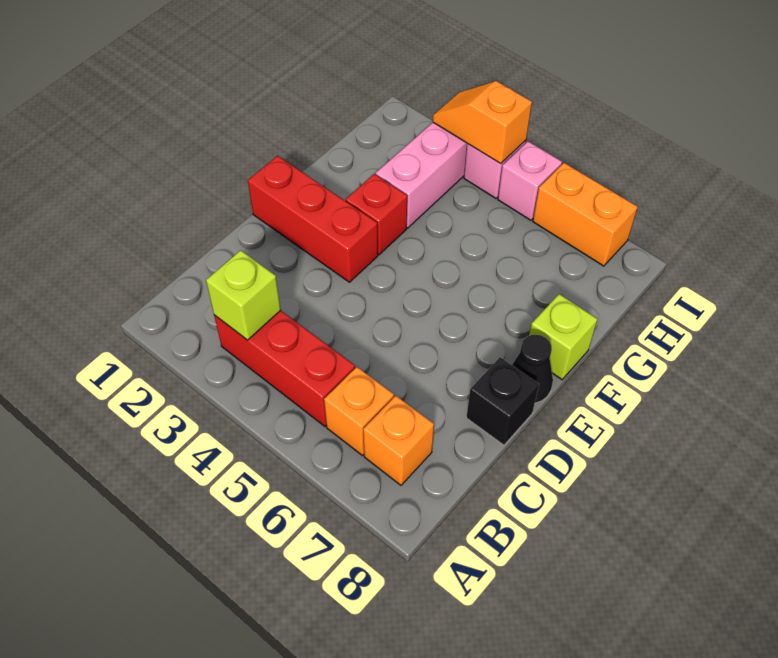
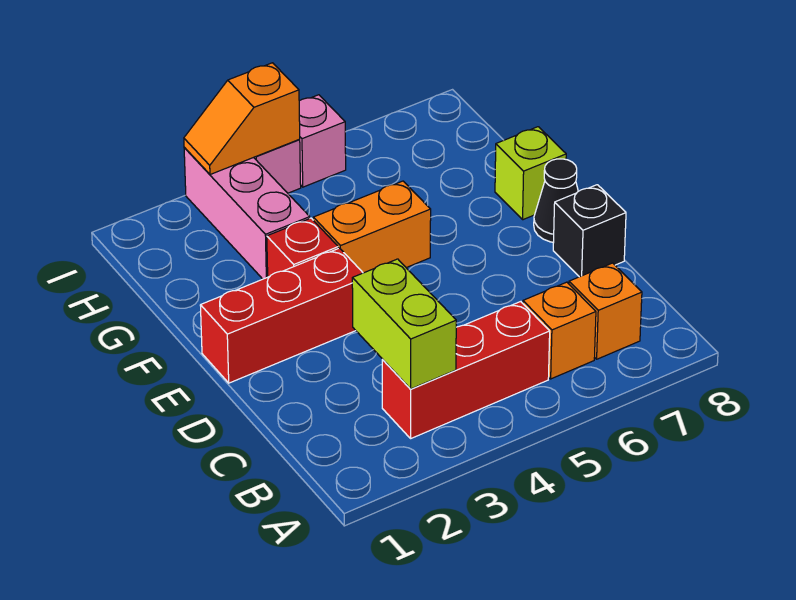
lime 1x1 brick [206,250,281,340] -> lime 1x2 brick [352,259,456,389]
orange 1x2 brick [533,163,638,266] -> orange 1x2 brick moved to [313,181,431,273]

